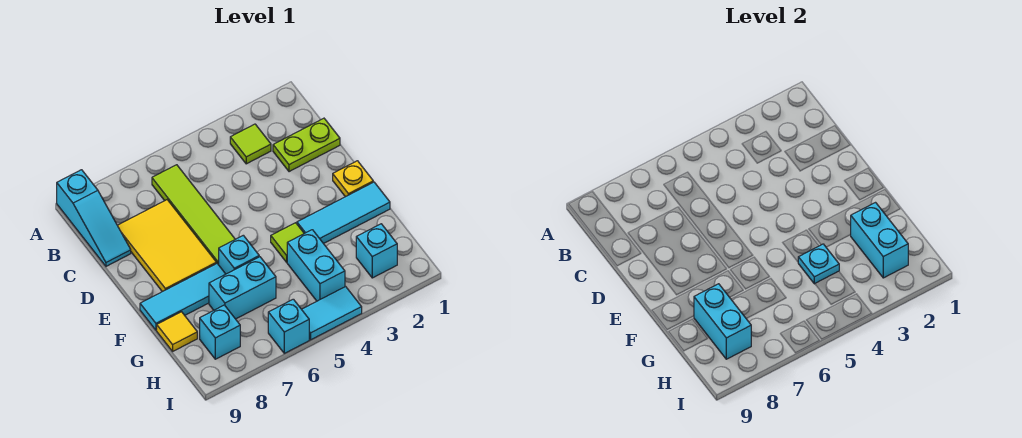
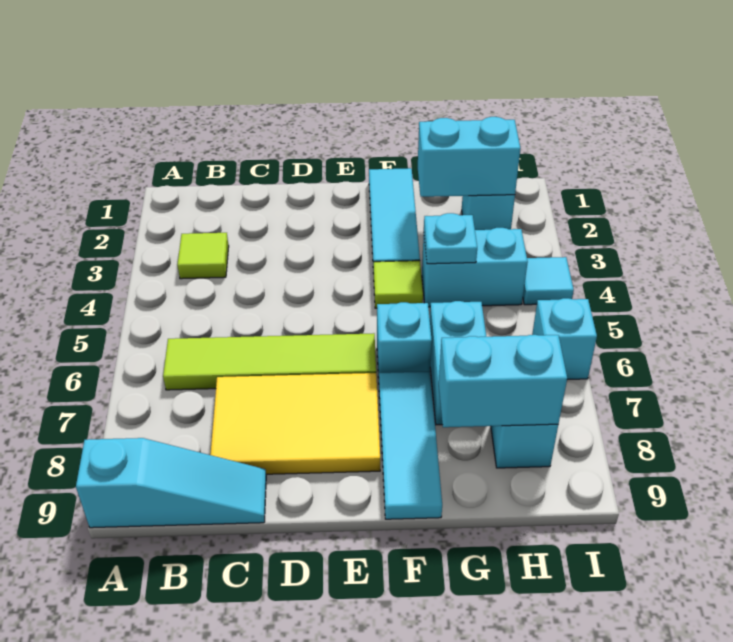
lime 1x2 plate [273,118,340,172] -> none
yellow 1x1 plate [333,161,373,197] -> none
yellow 1x1 tile [157,312,197,351] -> none
cyan 1x2 tile [302,287,362,340] -> cyan 1x1 tile [523,257,574,305]

